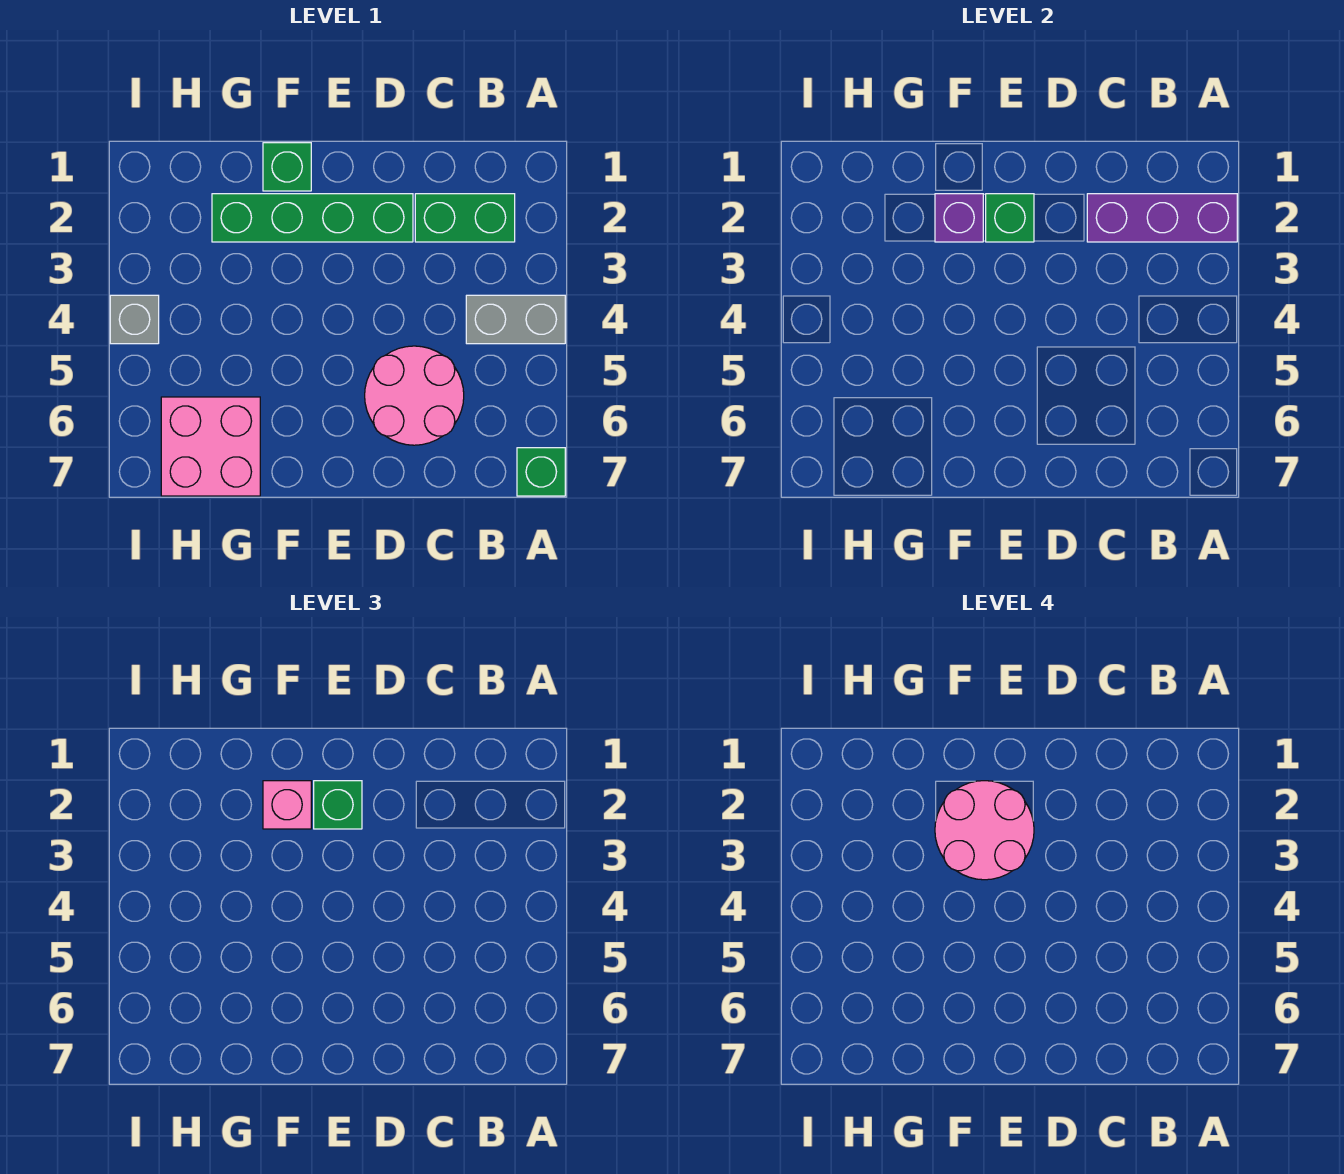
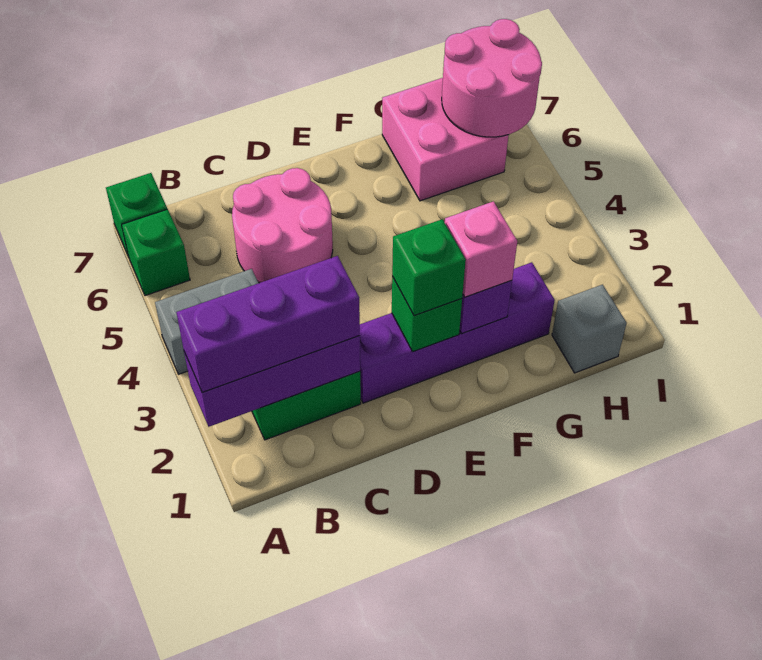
none -> purple 1x3 brick [176,256,360,392]
green 1x4 brick [212,194,413,242] -> purple 1x4 brick [360,262,555,403]
pink 2x2 round brick [935,781,1034,880] -> pink 2x2 round brick moved to [442,19,542,137]
green 1x1 brick [263,143,311,191] -> green 1x1 brick moved to [122,209,190,296]
grey 1x1 brick [110,295,159,344] -> grey 1x1 brick moved to [552,285,627,373]

